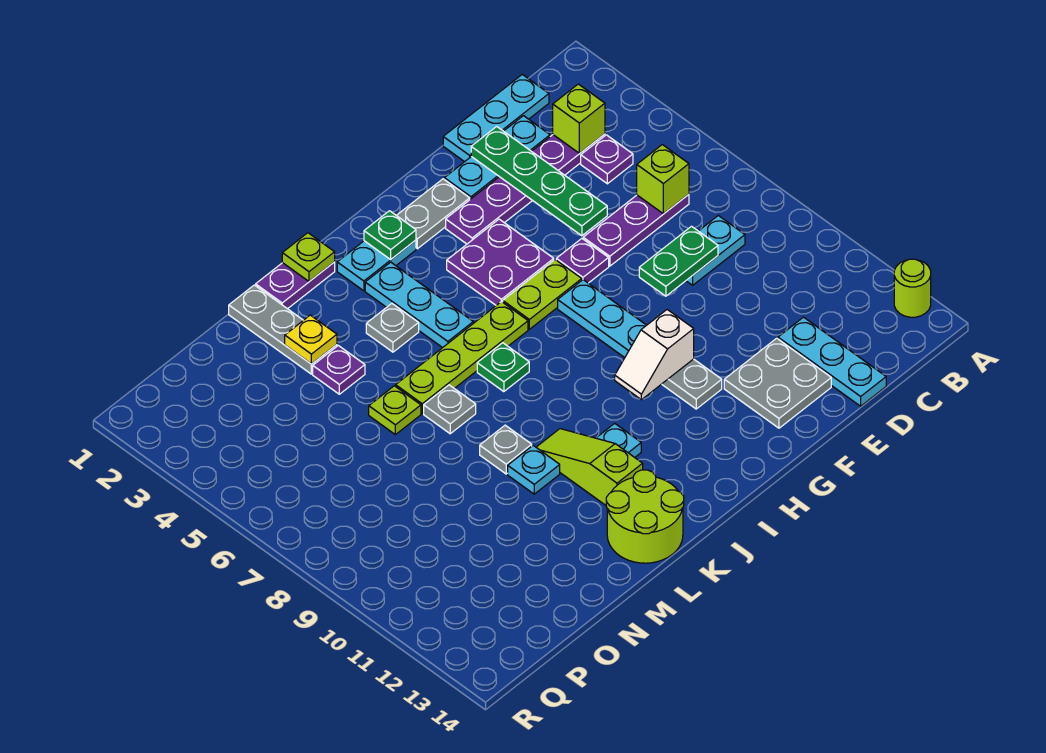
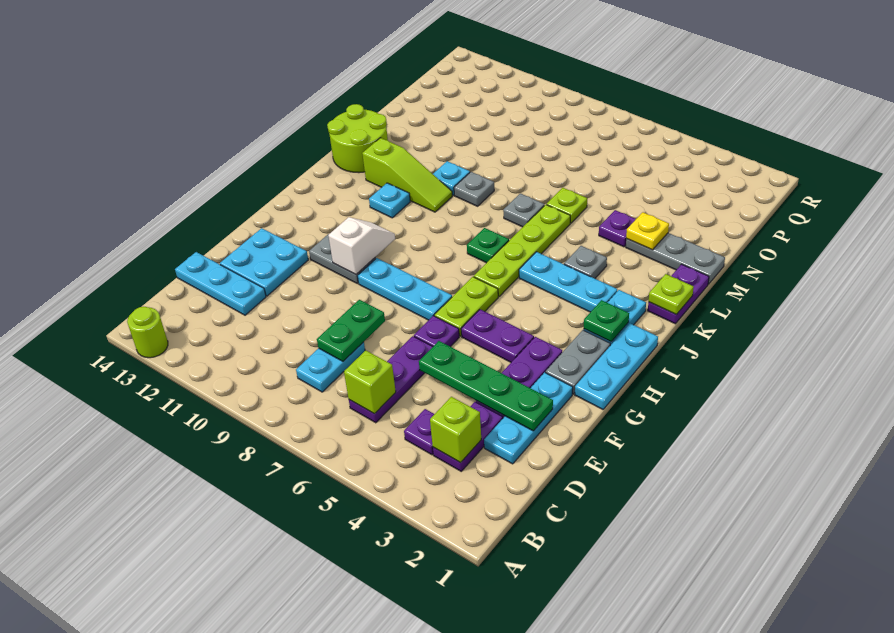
cyan 1x3 plate [443,74,549,162] -> cyan 1x3 plate moved to [575,323,658,409]
grey 2x2 plate [724,338,831,428] -> cyan 2x2 plate [220,228,308,296]
purple 2x2 plate [447,219,554,305] -> purple 1x2 plate [461,309,534,362]

